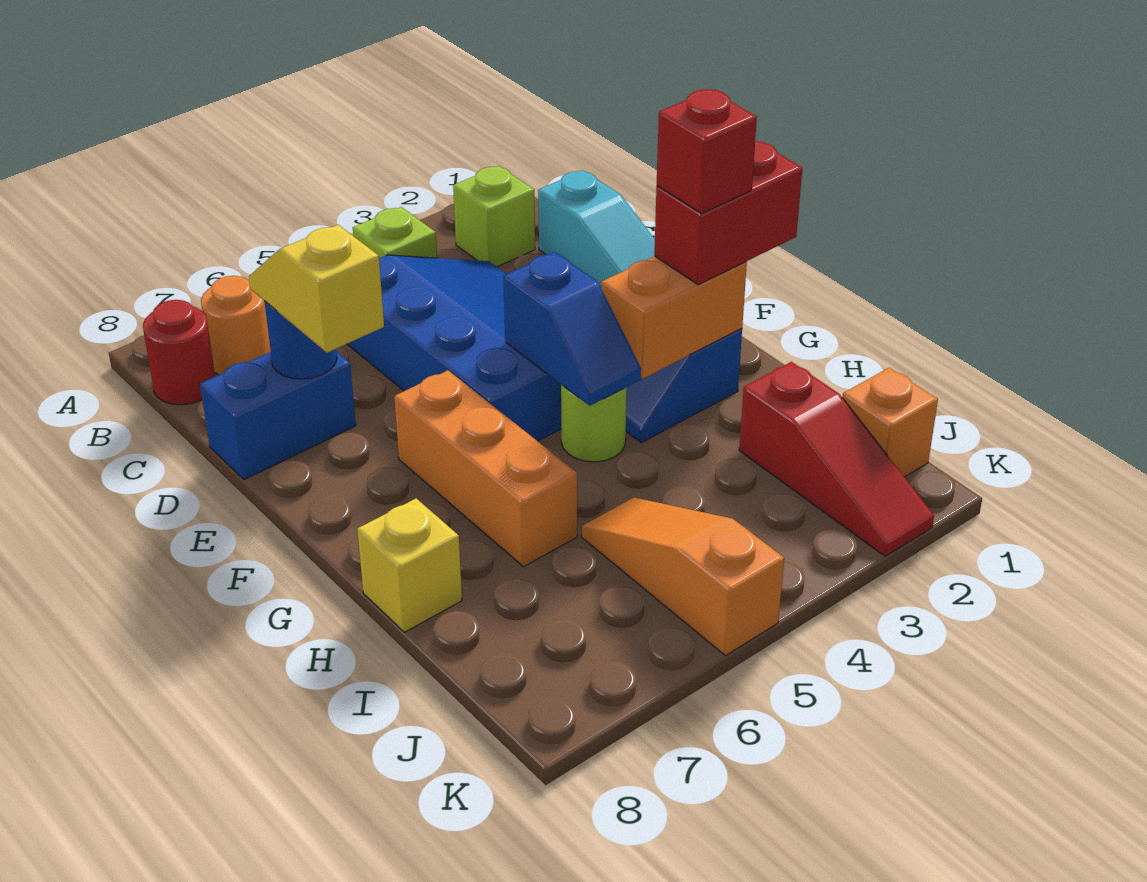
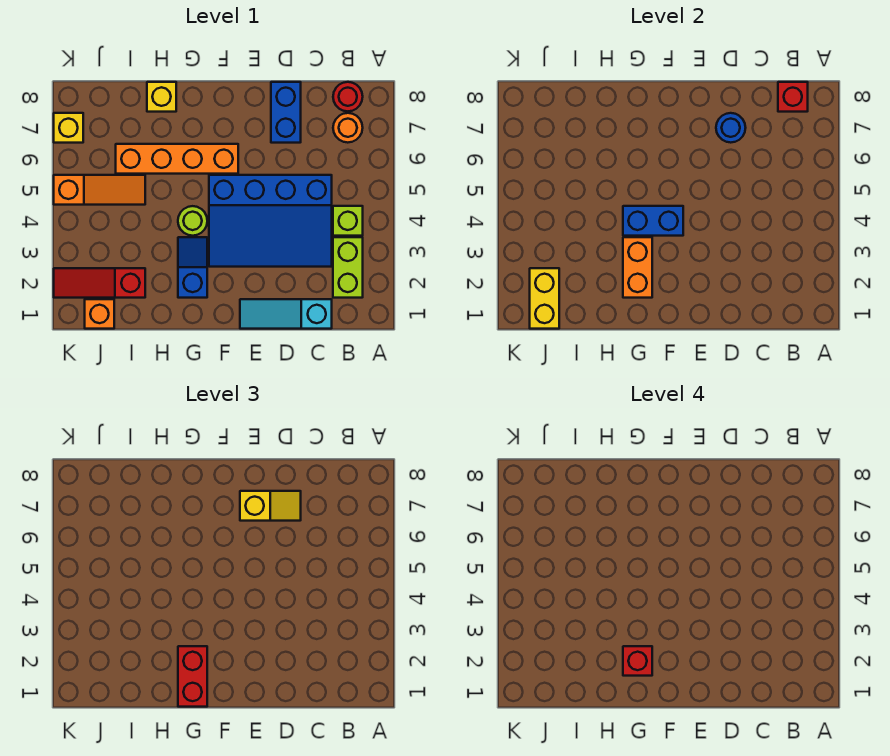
lime 1x1 brick [453,166,535,267] -> lime 1x2 brick [333,237,363,298]
none -> red 1x1 brick [778,82,808,112]
blue 1x2 slope [503,253,641,406] -> blue 1x2 brick [623,206,683,236]
orange 1x3 brick [394,370,577,567] -> orange 1x4 brick [116,144,238,174]
none -> yellow 1x2 brick [530,268,559,329]
none -> yellow 1x1 brick [54,113,83,143]

